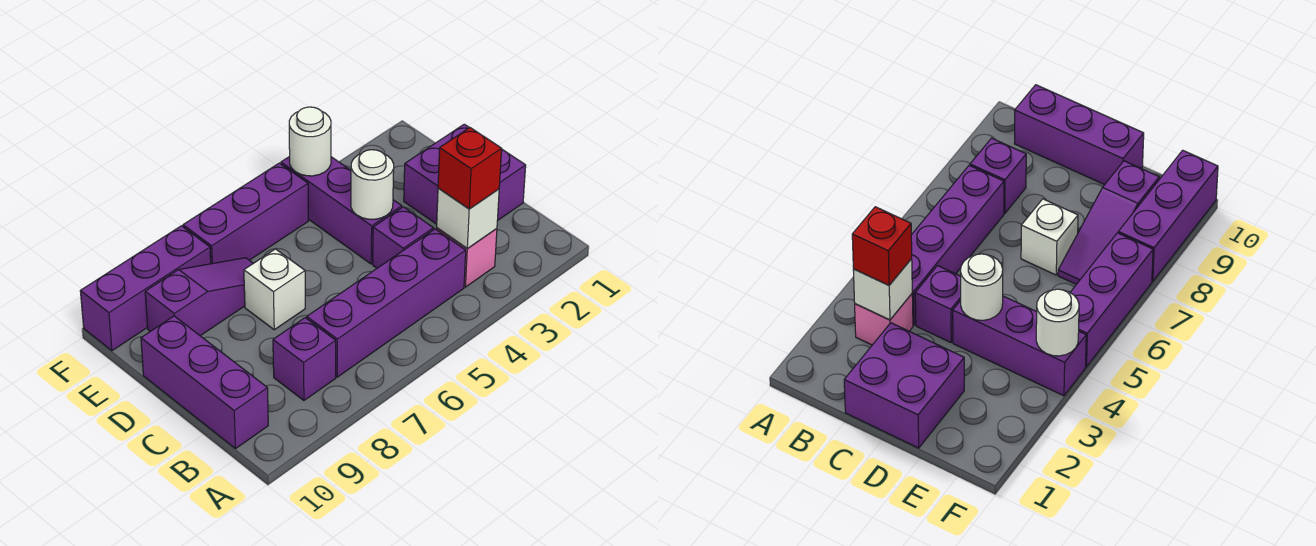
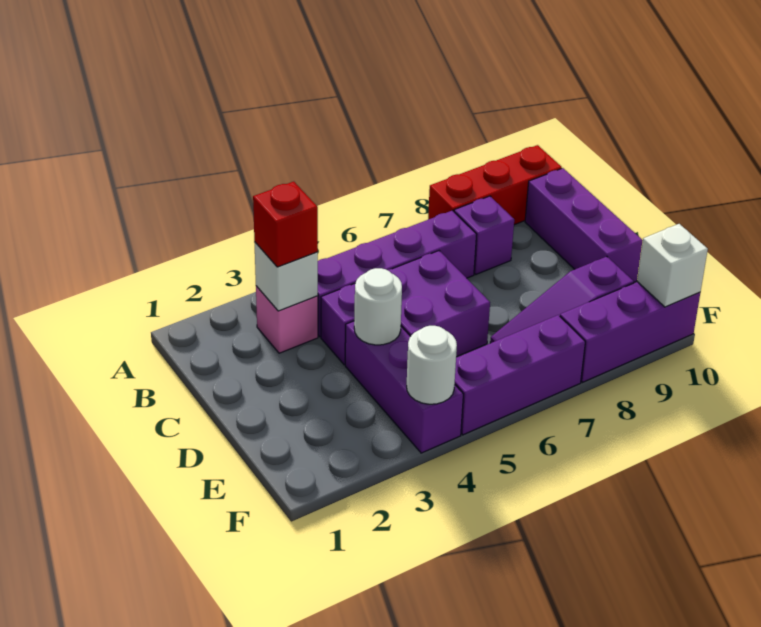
none -> red 1x3 brick [428,145,562,225]
purple 2x2 brick [404,124,526,224] -> purple 2x2 brick moved to [388,251,490,357]
white 1x1 brick [244,249,305,330] -> white 1x1 brick moved to [637,224,708,307]

